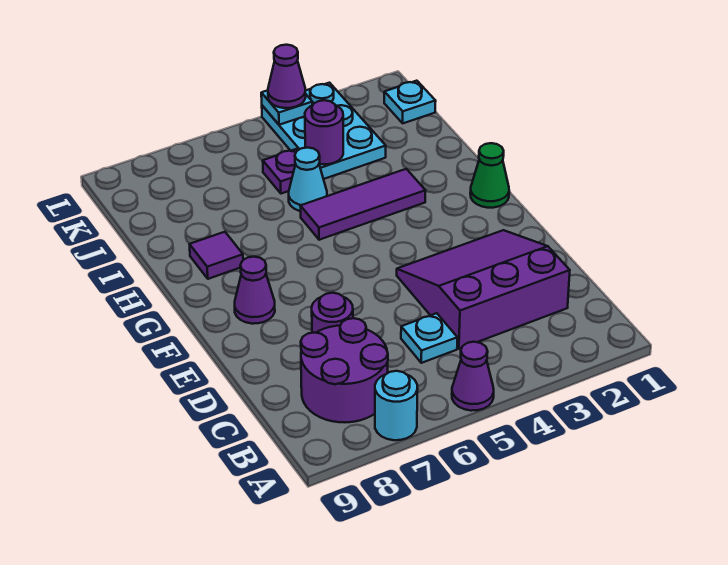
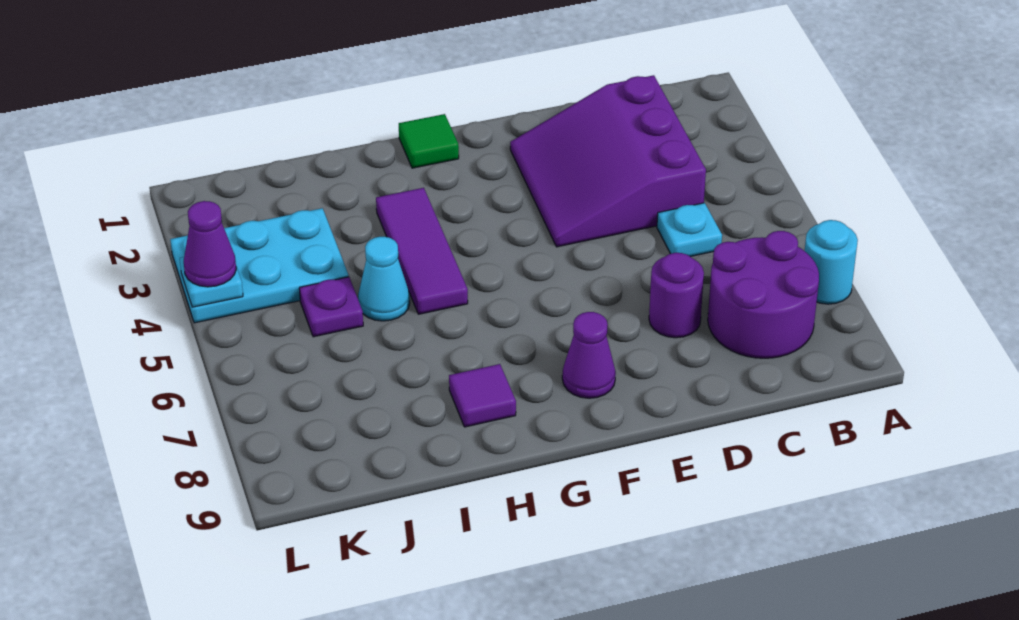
purple 1x1 cone [452,342,494,411] -> none
green 1x1 cone [470,143,509,208] -> green 1x1 tile [399,114,459,168]
purple 1x1 round brick [305,100,343,164] -> none
cyan 1x1 plate [384,81,436,123] -> none

